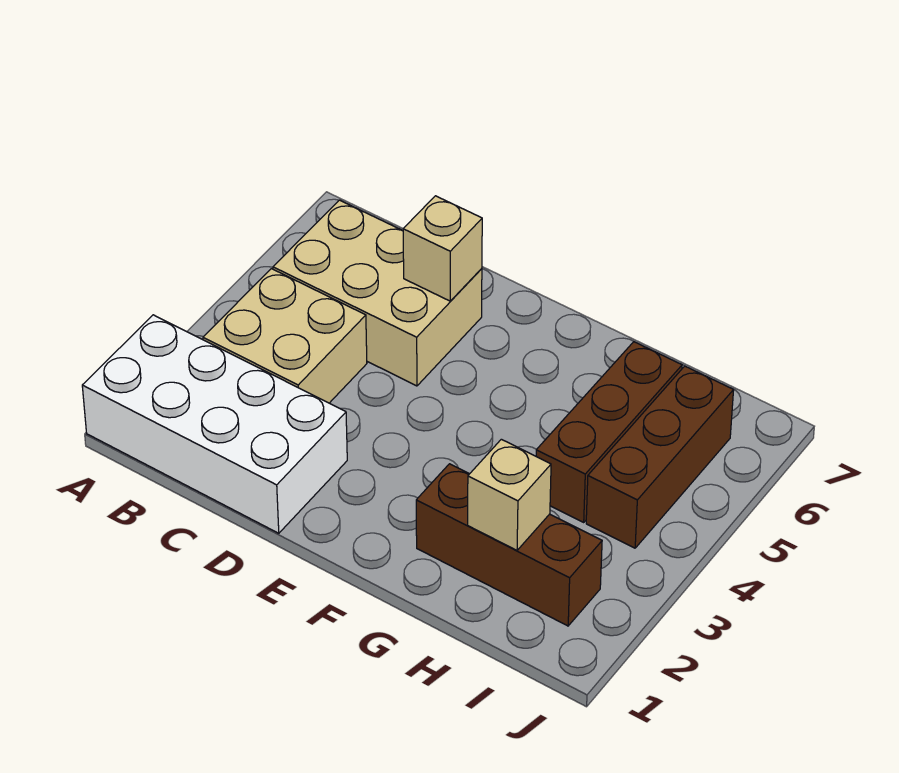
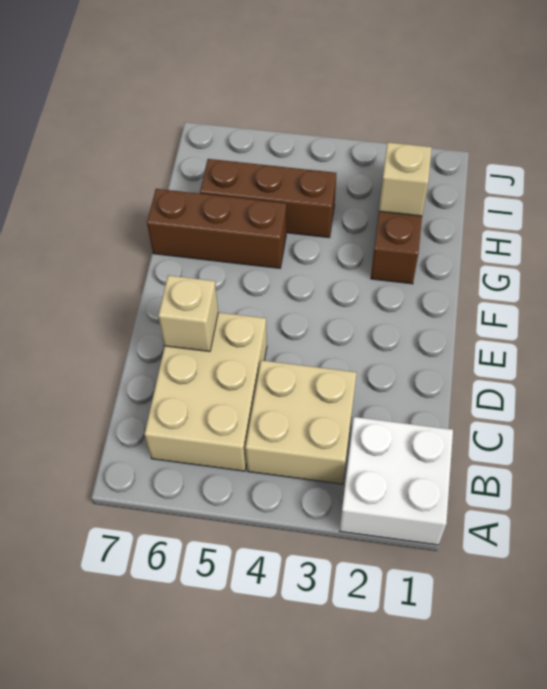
white 2x4 brick [82,315,347,533] -> white 2x2 brick [340,417,453,545]
brown 1x3 brick [586,366,734,548] -> brown 1x3 brick moved to [147,189,286,268]

